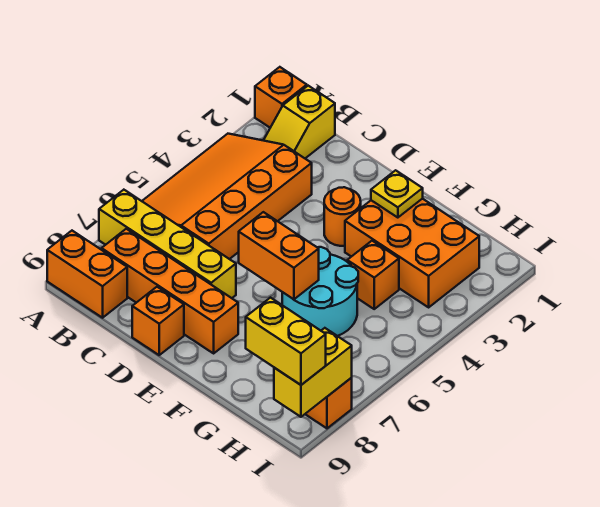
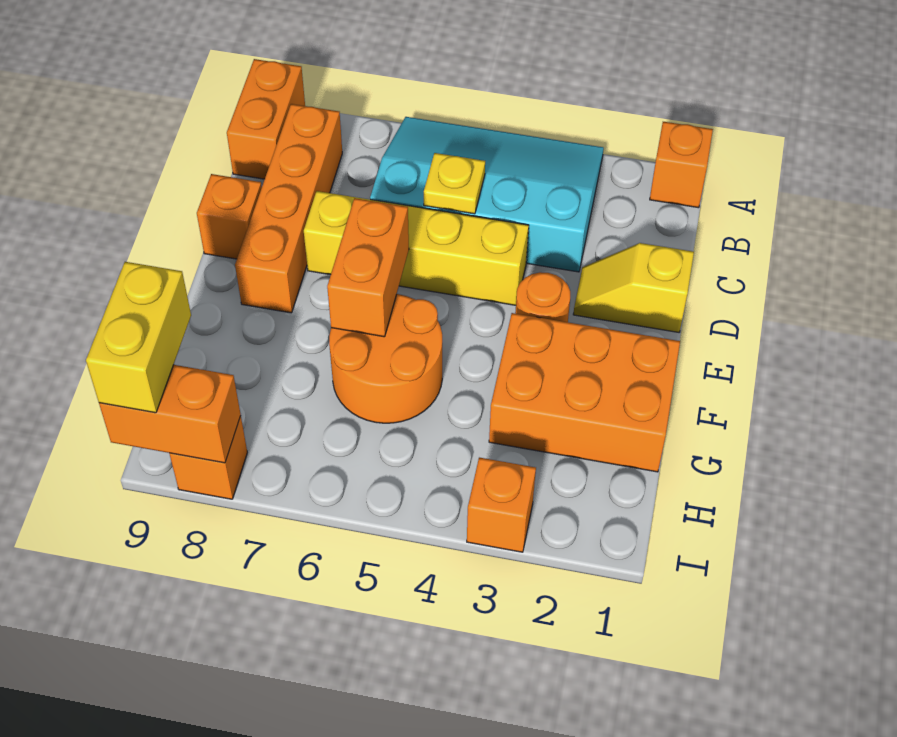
orange 3x4 slope [142,134,312,259] -> cyan 3x4 slope [370,117,604,272]
yellow 1x4 brick [99,190,236,298] -> yellow 1x4 brick turned to [304,191,529,305]
yellow 1x2 slope [263,86,335,158] -> yellow 1x2 slope moved to [573,243,694,332]
orange 2x3 brick [345,199,479,307] -> orange 2x3 brick turned to [489,313,680,472]
yellow 1x1 plate [371,170,423,218] -> yellow 1x1 plate moved to [424,153,485,214]
cyan 2x2 round brick [282,247,358,336] -> orange 2x2 round brick [329,294,442,423]
orange 1x1 brick [347,241,399,309] -> orange 1x1 brick moved to [467,458,536,552]
yellow 1x2 brick [274,328,352,417] -> orange 1x2 brick [99,365,241,463]

